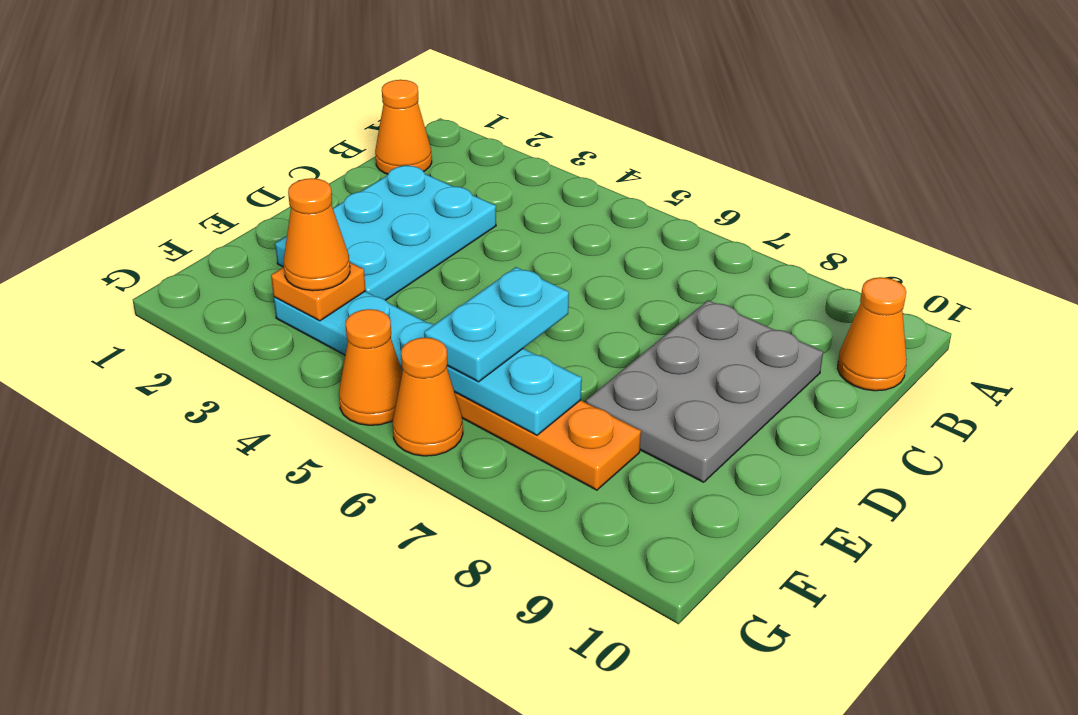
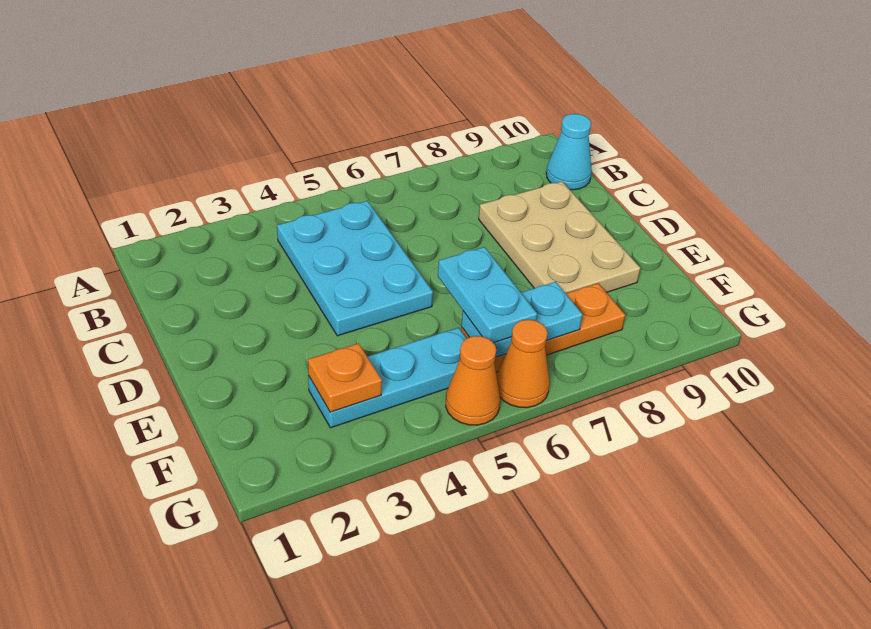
orange 1x1 cone [375,80,432,174] -> none
orange 1x1 cone [837,277,907,391] -> cyan 1x1 cone [546,114,592,190]
cyan 2x3 plate [275,165,496,300] -> cyan 2x3 plate moved to [277,201,433,336]
grey 2x3 plate [586,300,823,482] -> tan 2x3 plate [479,182,640,293]
orange 1x1 cone [284,178,350,291] -> none

